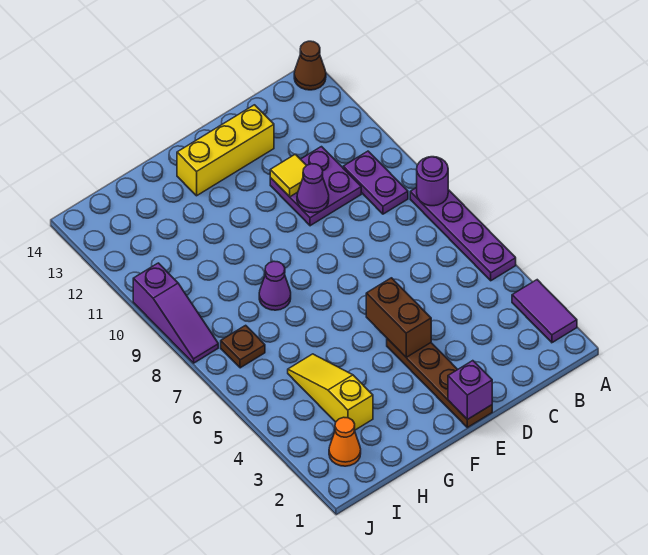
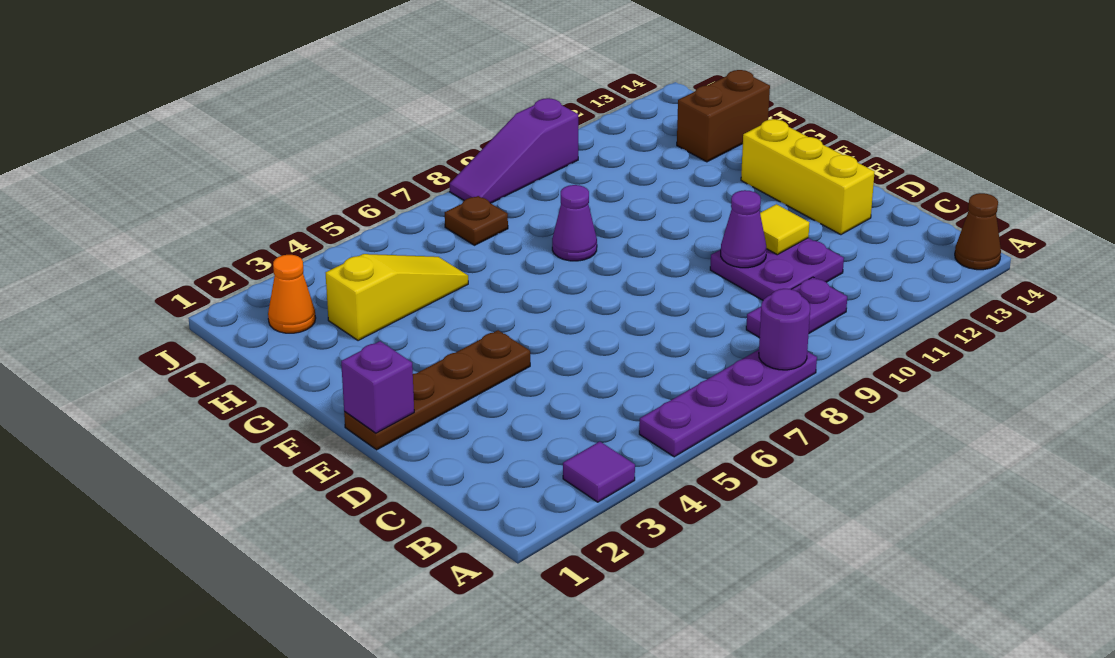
purple 1x2 tile [512,280,577,343] -> purple 1x1 tile [563,441,635,502]
brown 1x2 brick [366,278,431,357] -> brown 1x2 brick moved to [677,70,770,162]

